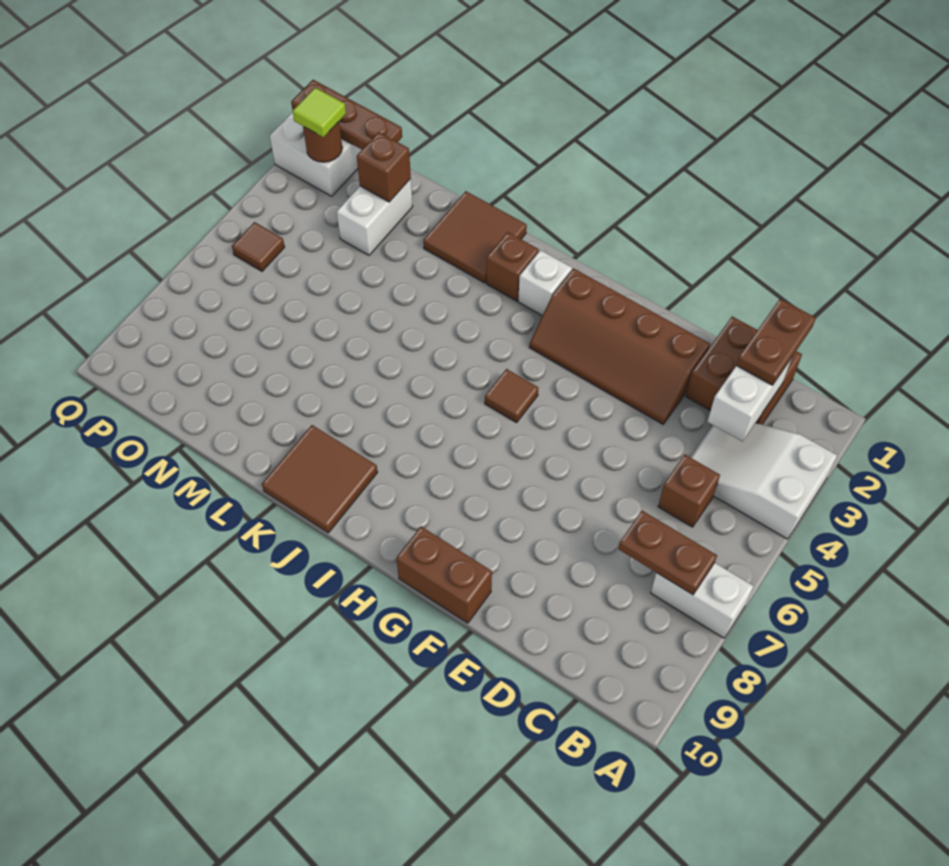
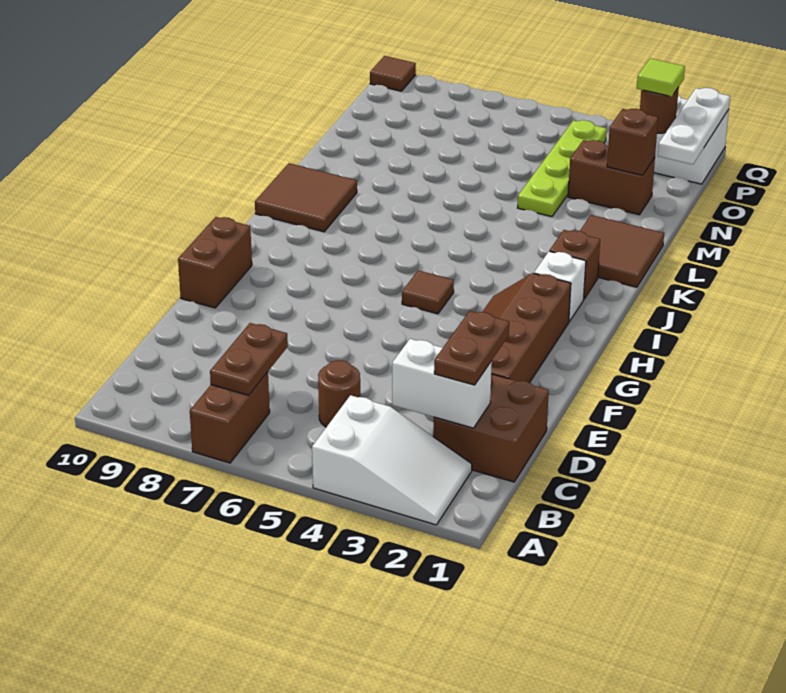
white 2x3 slope [691,423,837,539] -> white 2x3 slope turned to [312,395,472,525]
white 1x2 brick [651,563,754,638] -> brown 1x2 brick [190,372,270,463]
brown 1x2 plate [736,299,816,385] -> brown 1x2 plate turned to [434,311,509,385]
brown 1x1 brick [658,455,720,527] -> brown 1x1 round brick [318,360,360,427]
none -> lime 1x4 plate [517,120,607,217]
white 1x2 brick [337,179,413,255] -> brown 1x2 brick [568,140,655,215]
brown 1x3 plate [291,80,402,149] -> white 1x3 plate [658,88,730,164]
brown 1x1 tile [232,222,285,271] -> brown 1x1 tile moved to [370,56,416,91]

